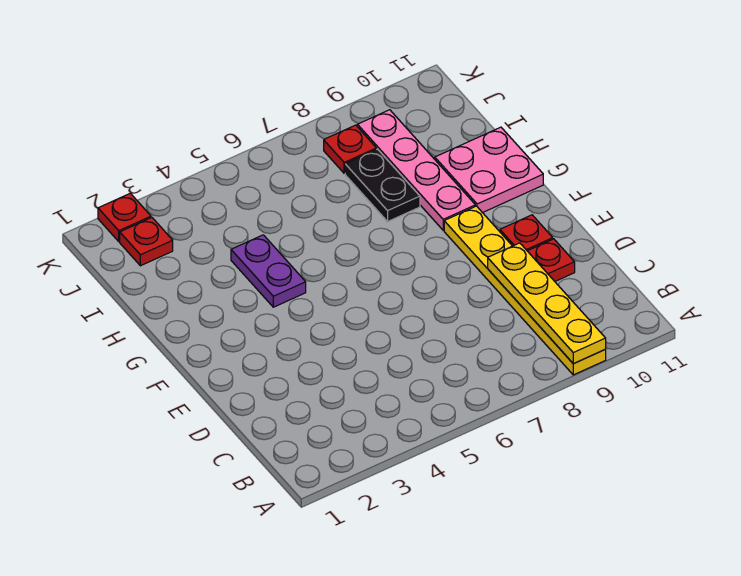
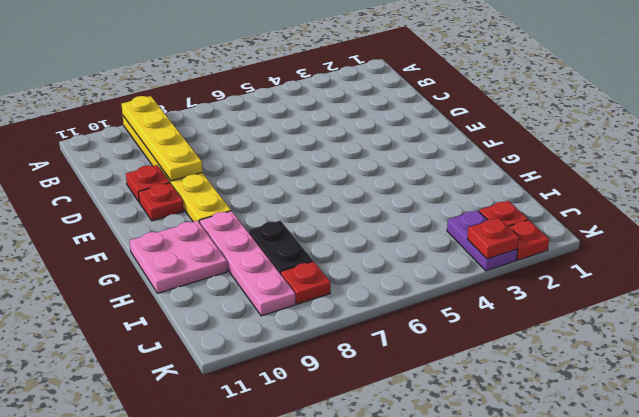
purple 1x2 plate [231,235,306,307] -> purple 1x2 plate moved to [447,210,517,271]
none -> red 1x1 plate [467,218,519,259]

